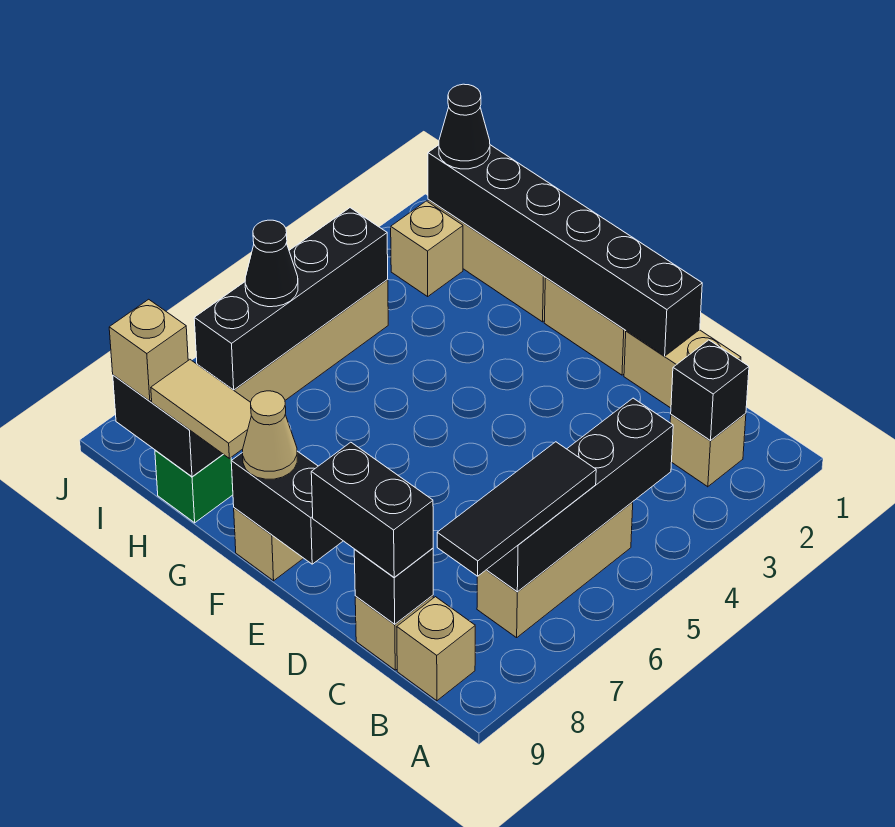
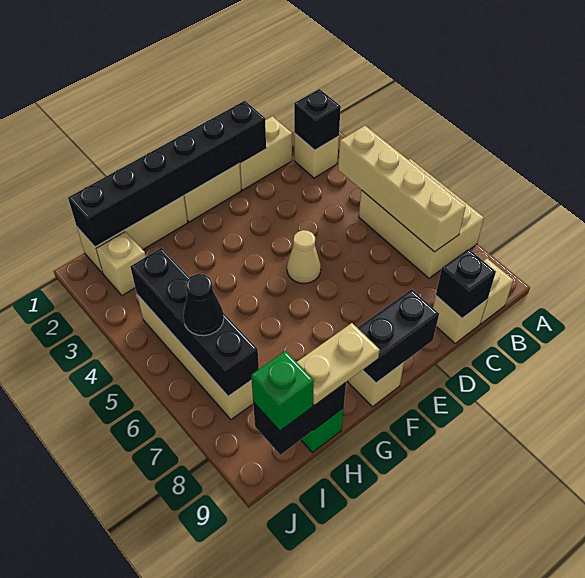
black 1x4 brick [487,398,673,592] -> tan 1x4 brick [338,126,466,252]
tan 1x3 brick [477,502,633,638] -> tan 2x3 brick [359,159,484,278]
black 1x3 tile [437,442,596,576] -> none
black 1x2 brick [311,442,433,577] -> none
tan 1x1 cone [243,391,297,479] -> tan 1x1 cone moved to [287,230,321,283]
tan 1x2 tile [151,360,251,458] -> tan 1x2 plate [297,323,380,405]
black 1x1 cone [439,84,490,169] -> none
tan 1x1 brick [109,299,188,401] -> green 1x1 brick [251,351,314,431]

